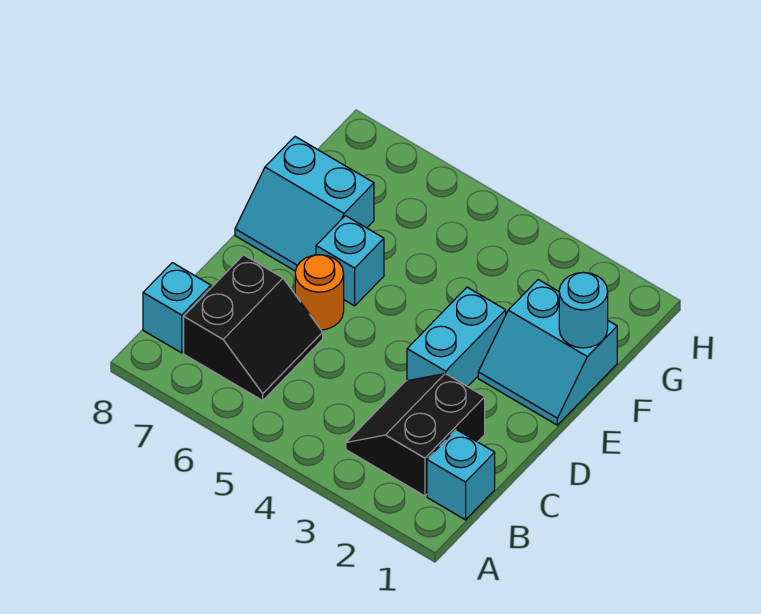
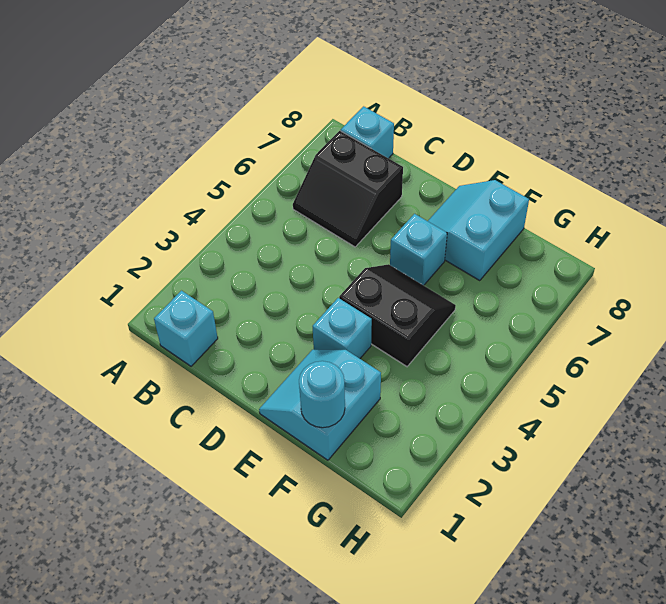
black 2x2 slope [346,373,485,496] -> black 2x2 slope moved to [339,264,456,366]
cyan 1x2 brick [407,287,506,387] -> cyan 1x1 brick [313,298,372,359]
orange 1x1 round brick [295,255,344,330] -> none

